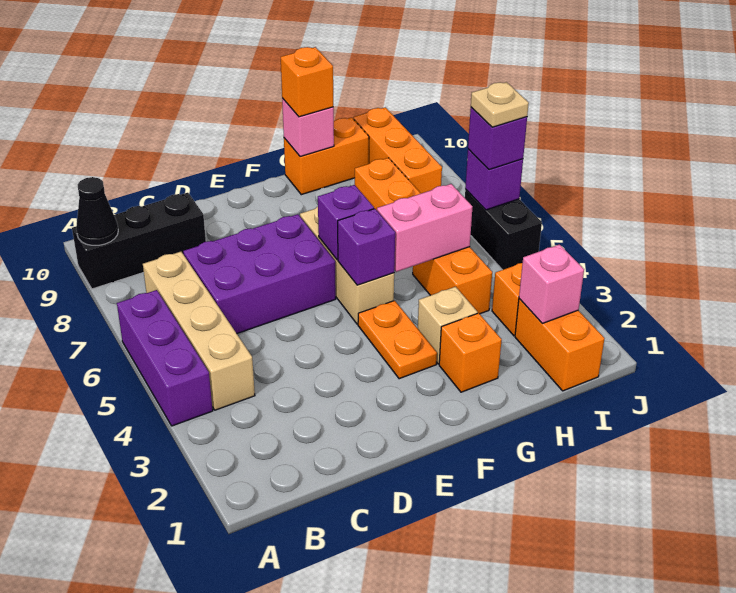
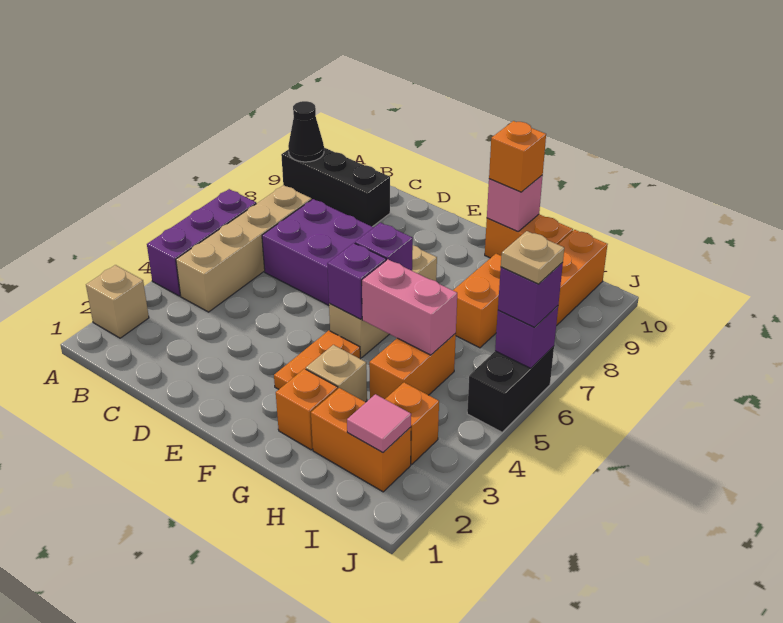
none -> tan 1x1 brick [86,265,149,338]
orange 1x2 brick [515,299,605,391] -> orange 1x2 brick turned to [311,388,411,492]
pink 1x1 brick [519,245,584,323] -> pink 1x1 tile [347,394,411,453]

